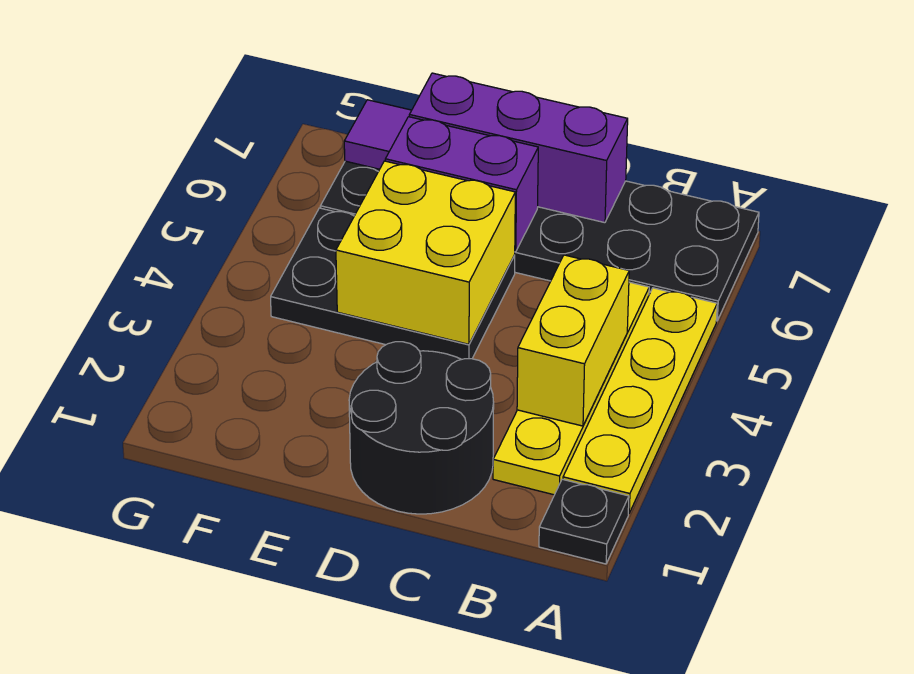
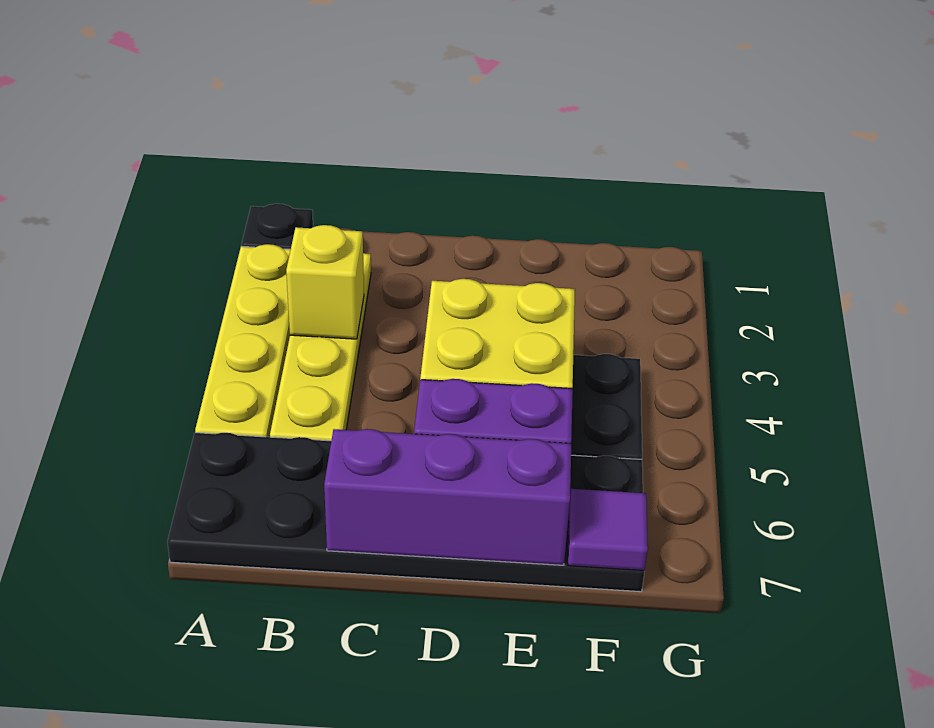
yellow 1x2 brick [517,255,629,426] -> yellow 1x1 brick [286,225,364,339]
black 2x2 round brick [349,342,494,514] -> none

